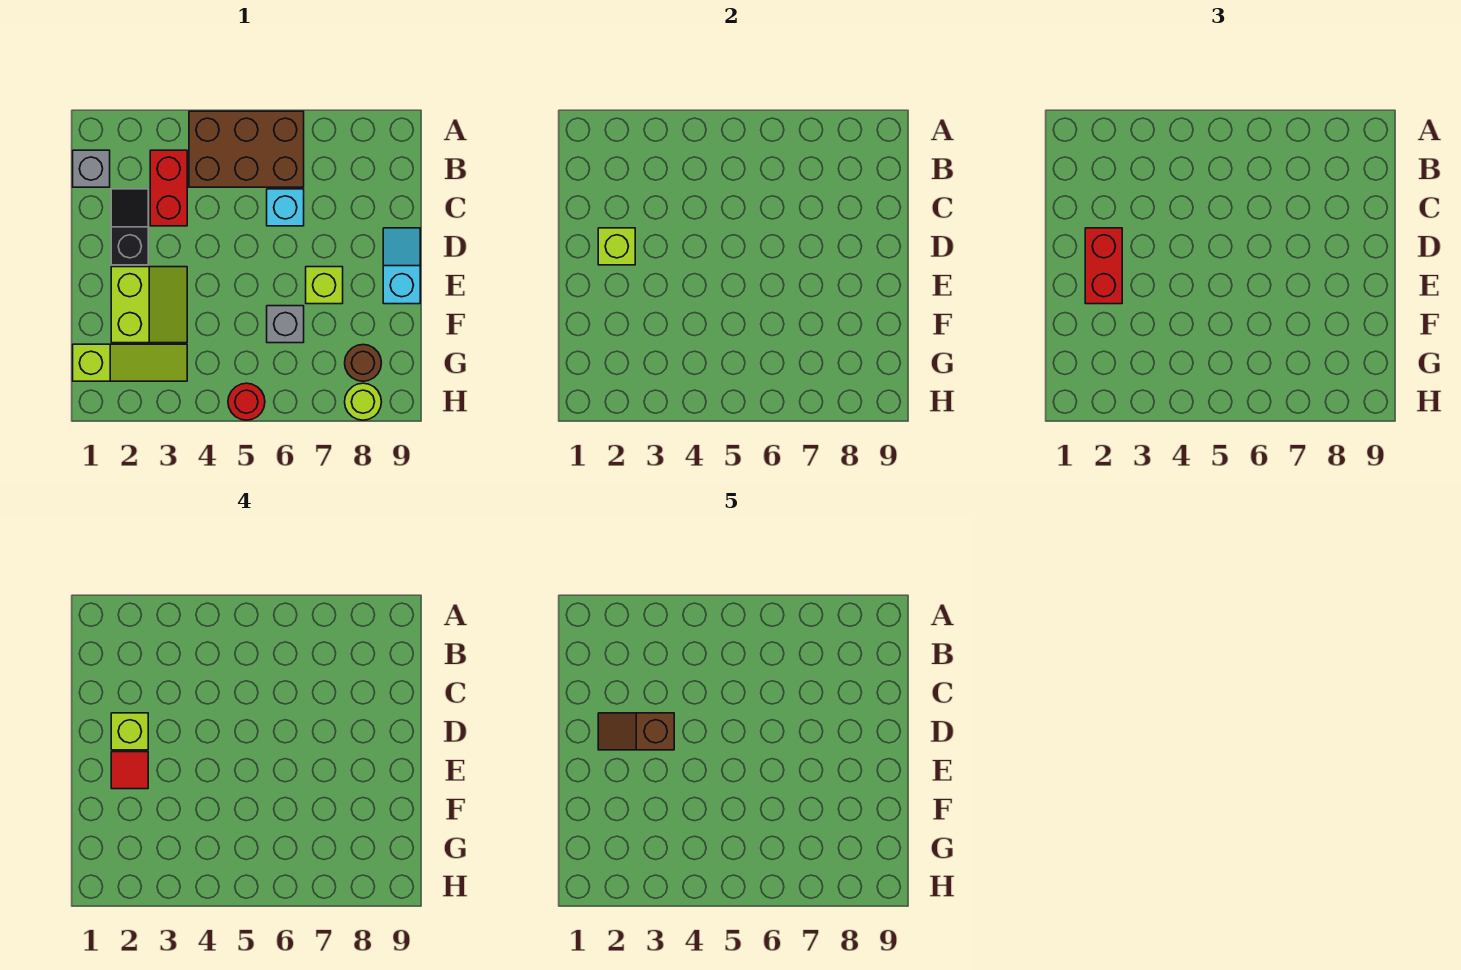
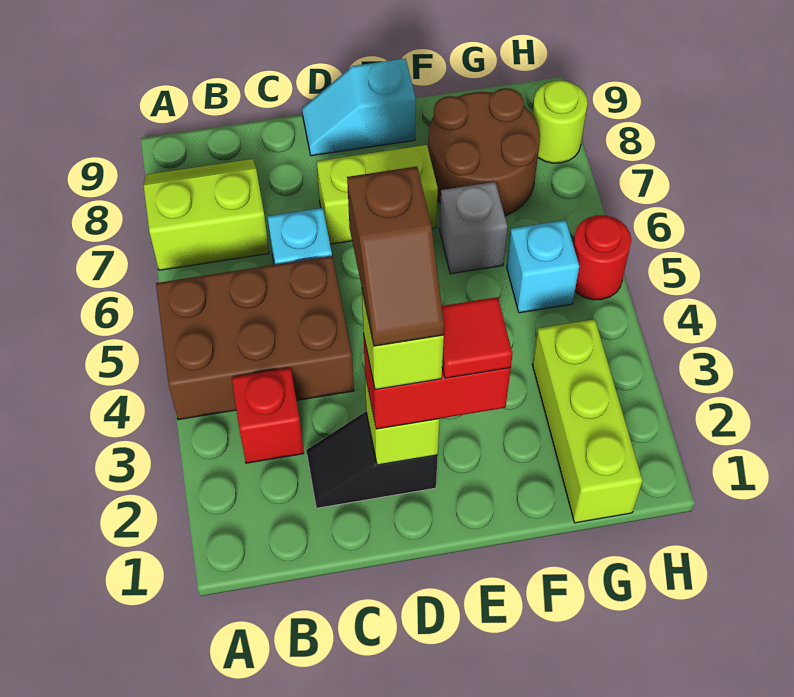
brown 2x3 brick [189,111,304,187] -> brown 2x3 brick turned to [156,256,354,420]
grey 1x1 brick [73,150,110,187] -> none
red 1x2 brick [150,150,187,226] -> red 1x1 brick [232,368,304,463]
lime 2x2 slope [111,267,187,343] -> lime 2x2 slope moved to [144,159,269,270]
lime 1x1 brick [306,267,343,304] -> lime 1x2 brick [317,145,438,244]
lime 1x3 slope [73,344,187,381] -> lime 1x3 brick [532,319,643,523]
none -> cyan 1x1 brick [507,220,579,313]
brown 1x1 round brick [345,345,381,381] -> brown 2x2 round brick [428,88,540,216]

